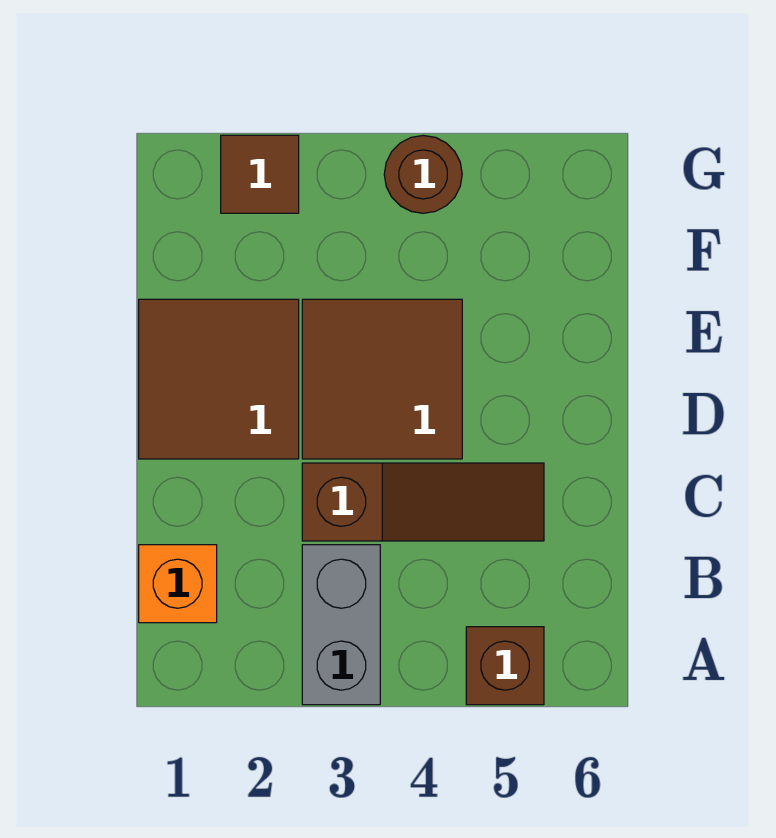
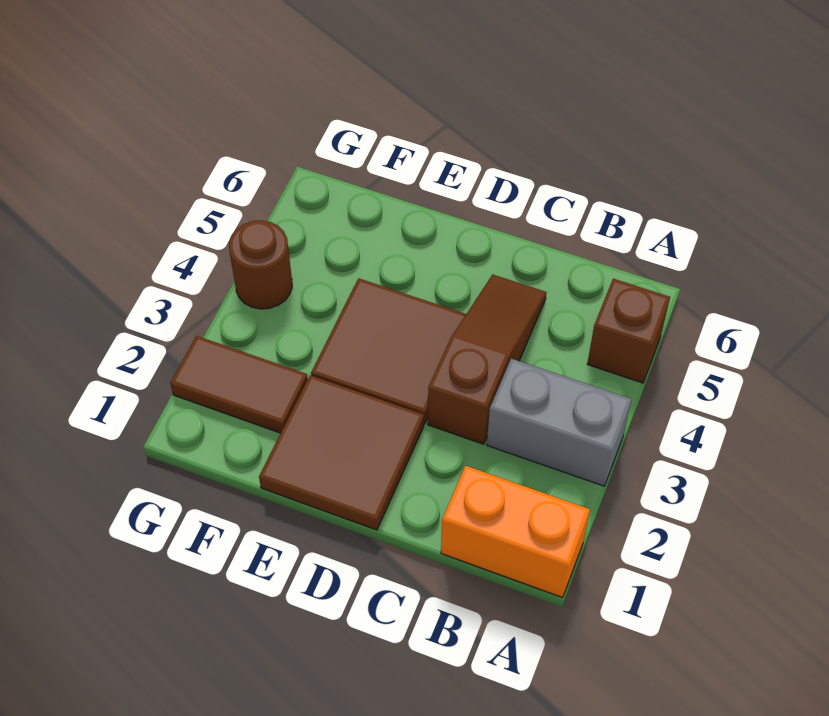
orange 1x1 brick [139,545,217,623] -> orange 1x2 brick [441,466,590,597]
brown 1x1 tile [221,135,299,213] -> brown 1x2 tile [170,336,308,433]

